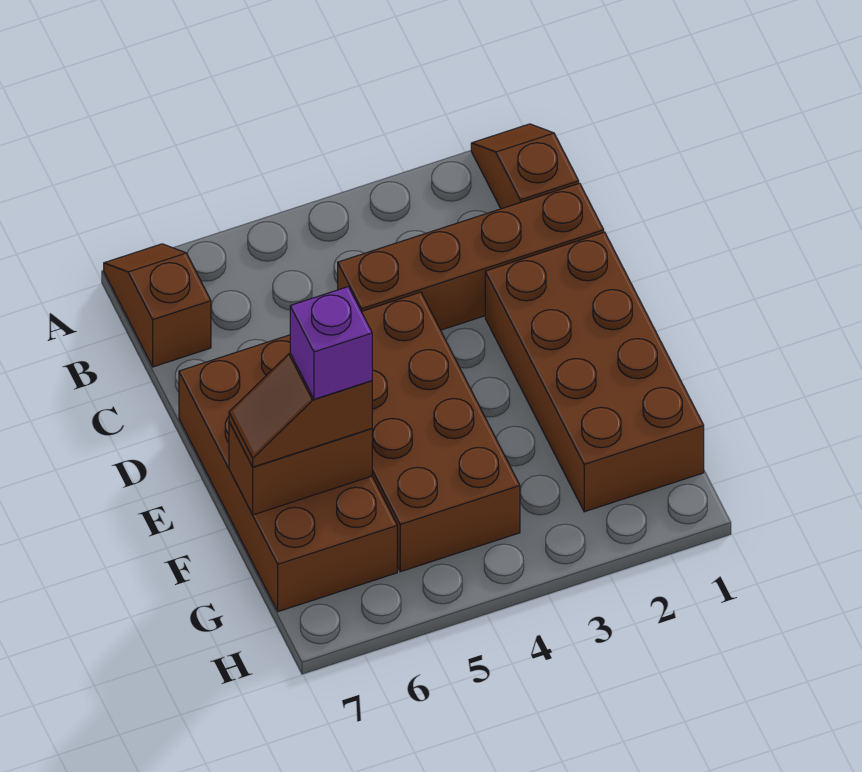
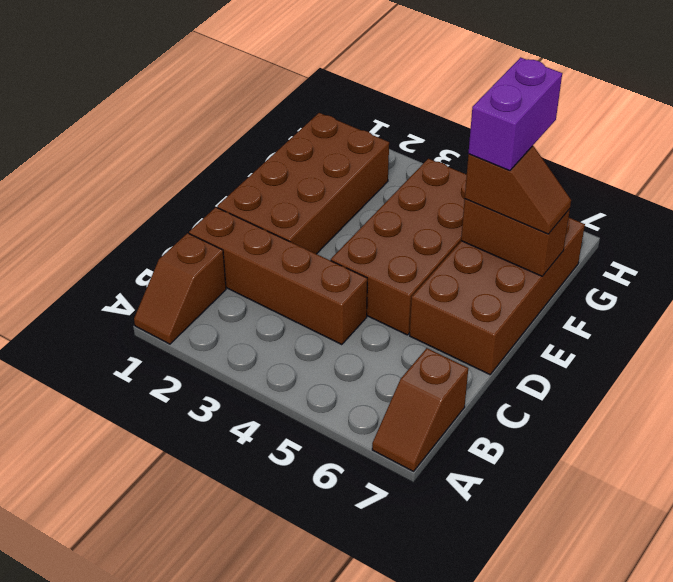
purple 1x1 brick [290,287,372,399] -> purple 1x2 brick [468,57,562,171]

